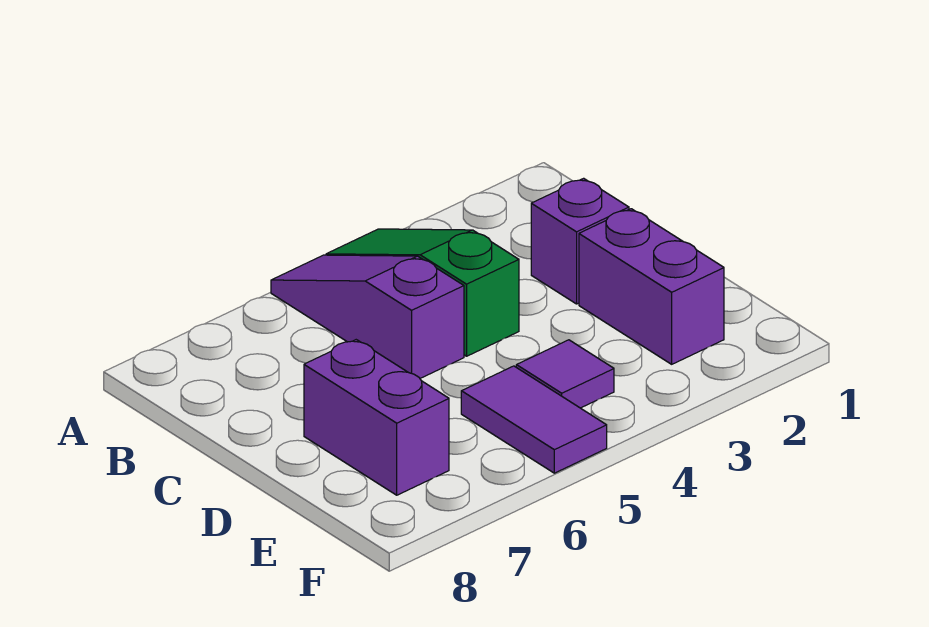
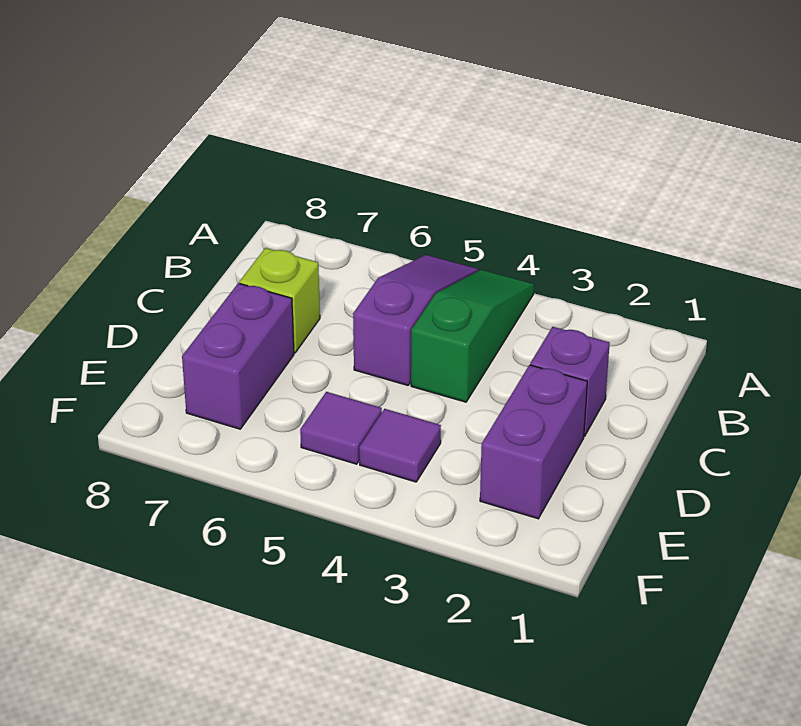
none -> lime 1x1 brick [239,248,320,353]
purple 1x2 tile [461,366,607,473] -> purple 1x1 tile [300,392,382,464]

